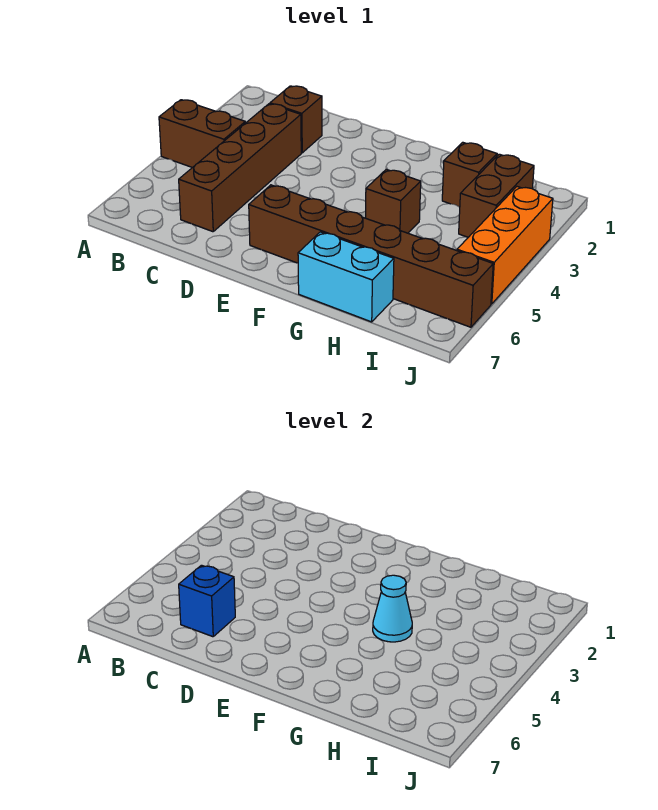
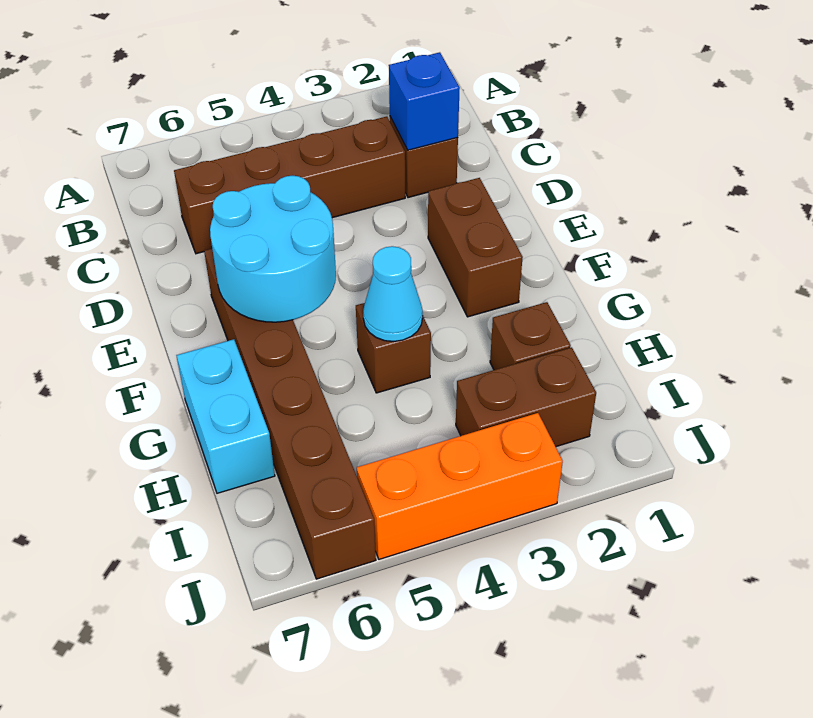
brown 1x2 brick [159,100,245,168] -> brown 1x2 brick moved to [428,178,523,317]
blue 1x1 brick [179,565,235,637] -> blue 1x1 brick moved to [389,52,460,150]
none -> cyan 2x2 round brick [210,176,336,322]

